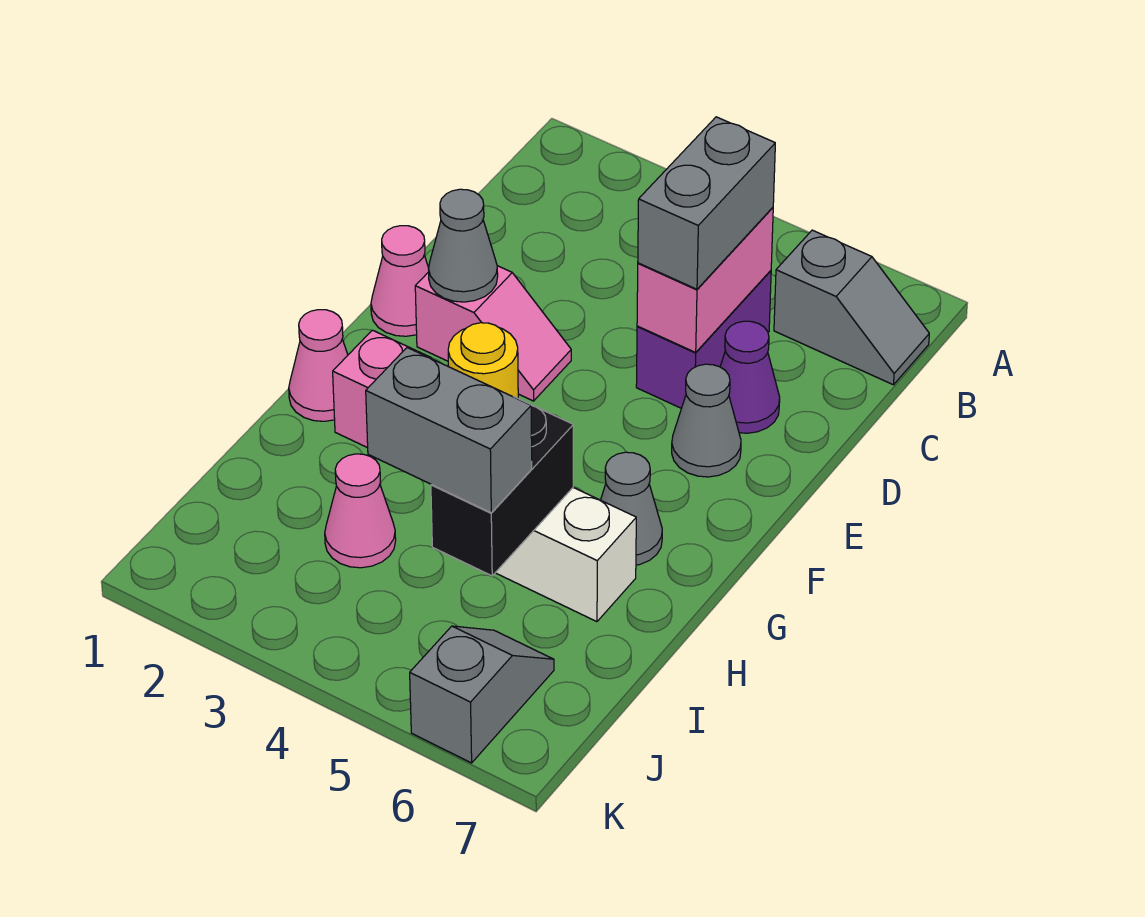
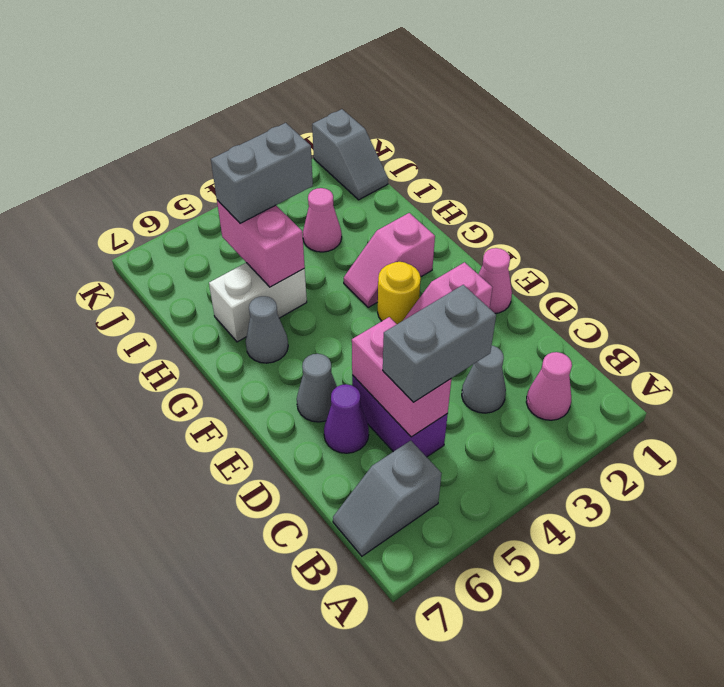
grey 1x2 brick [638,117,775,289] -> grey 1x2 brick turned to [383,285,496,402]
grey 1x1 cone [429,189,498,302] -> grey 1x1 cone moved to [462,346,506,413]
pink 1x1 cone [289,310,348,421] -> pink 1x1 cone moved to [526,352,572,420]
black 1x2 brick [431,397,573,576] -> pink 1x2 brick [217,200,305,287]
grey 1x2 slope [410,626,554,763] -> grey 1x2 slope moved to [312,109,388,200]

